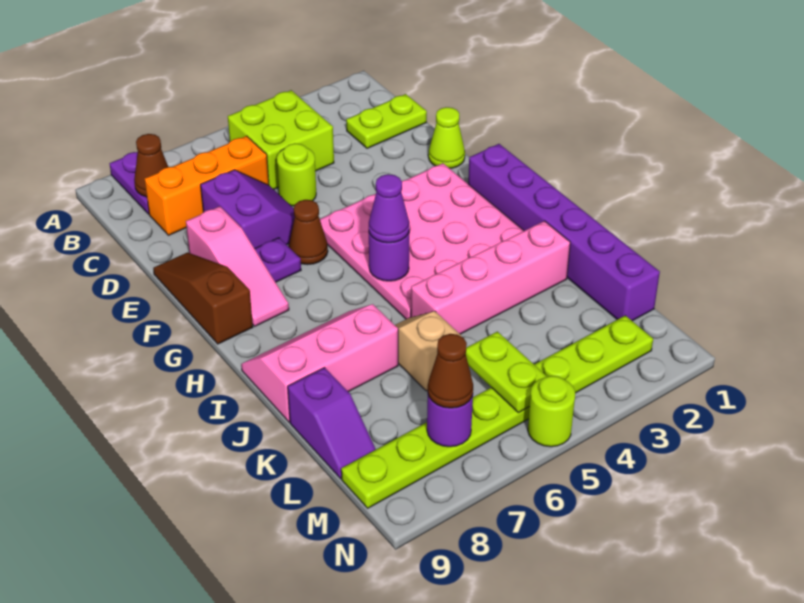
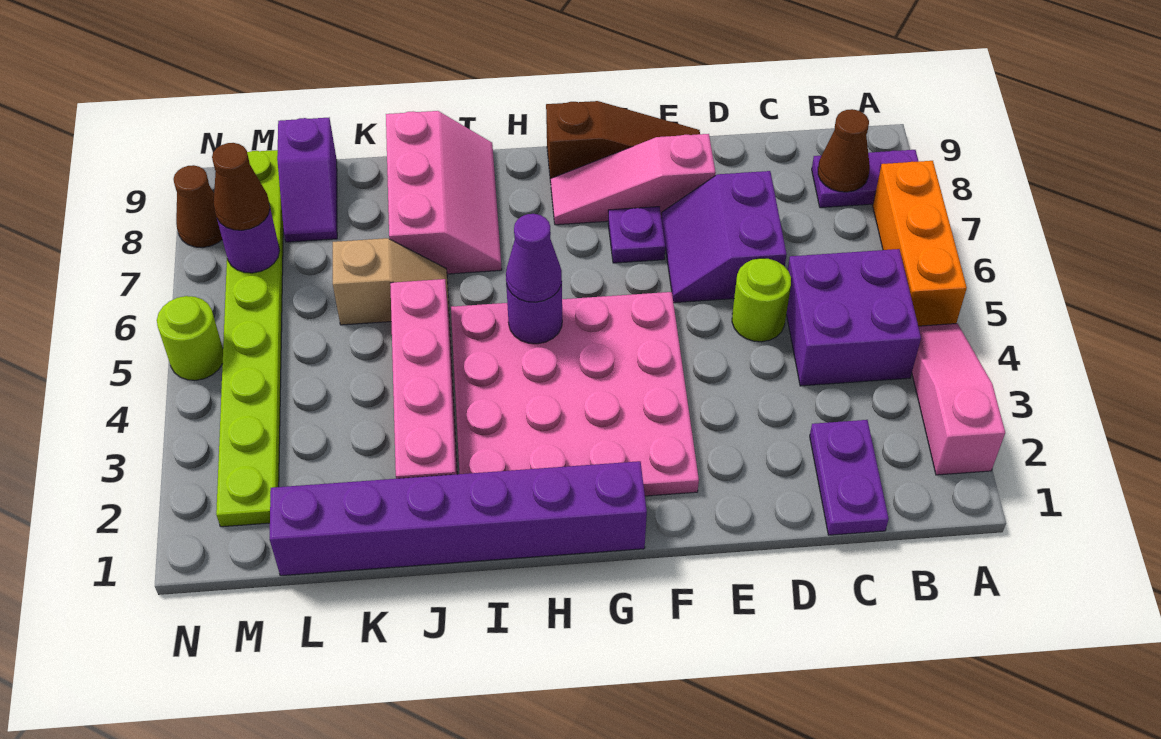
none -> pink 1x3 slope [912,323,1005,475]
lime 2x2 brick [228,90,334,189] -> purple 2x2 brick [786,249,921,386]
lime 1x2 plate [346,94,427,148] -> purple 1x2 plate [810,420,889,535]
orange 1x3 brick [145,136,269,235] -> orange 1x3 brick moved to [873,161,967,326]
purple 2x2 slope [201,170,295,248] -> purple 2x2 slope turned to [661,171,787,303]
lime 1x1 cone [428,107,465,168] -> none
brown 1x1 cone [289,200,328,265] -> brown 1x1 cone moved to [174,165,222,248]
purple 1x2 slope [288,368,376,479] -> purple 1x2 slope turned to [277,118,337,242]
lime 1x2 plate [466,332,547,413] -> none

